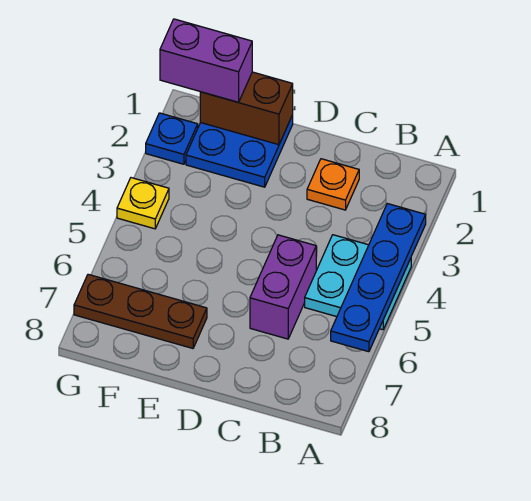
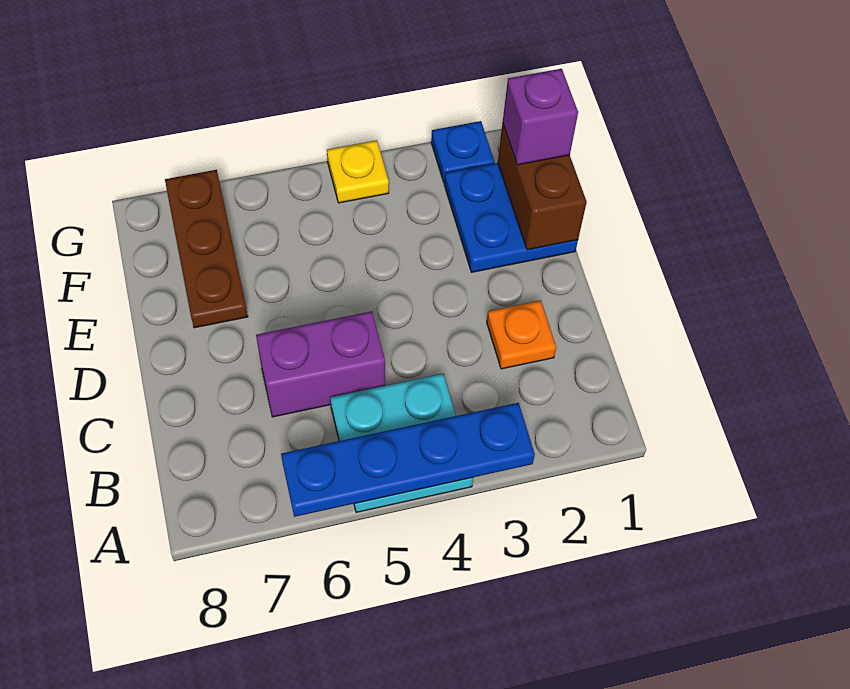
purple 1x2 brick [160,19,252,102] -> purple 1x1 brick [503,69,578,165]

